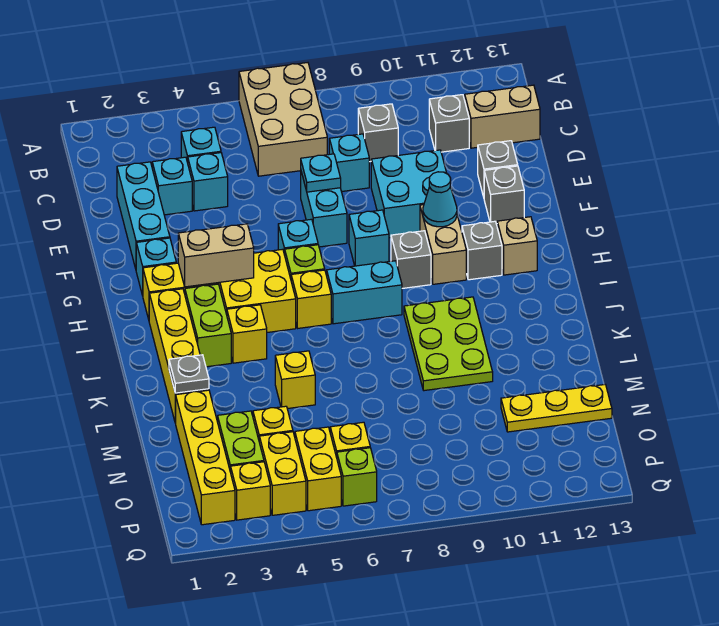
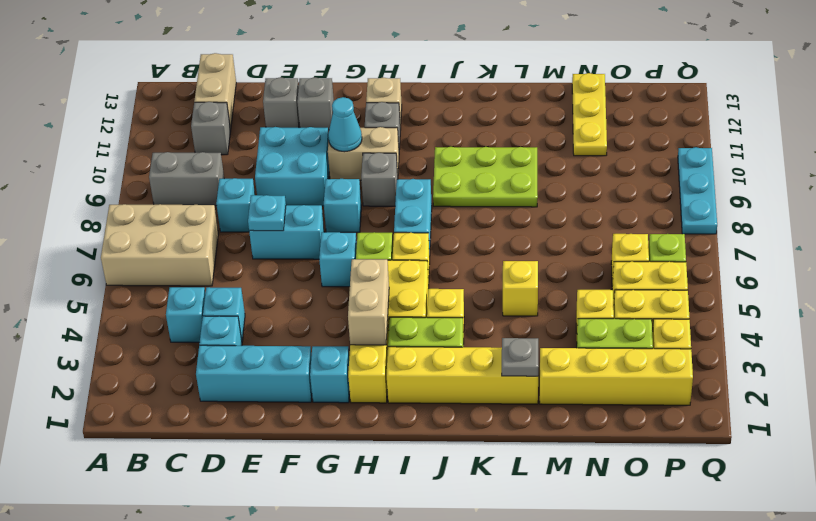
grey 1x1 brick [358,104,398,162] -> grey 1x2 brick [149,152,224,206]
none -> cyan 1x3 plate [678,147,717,234]

